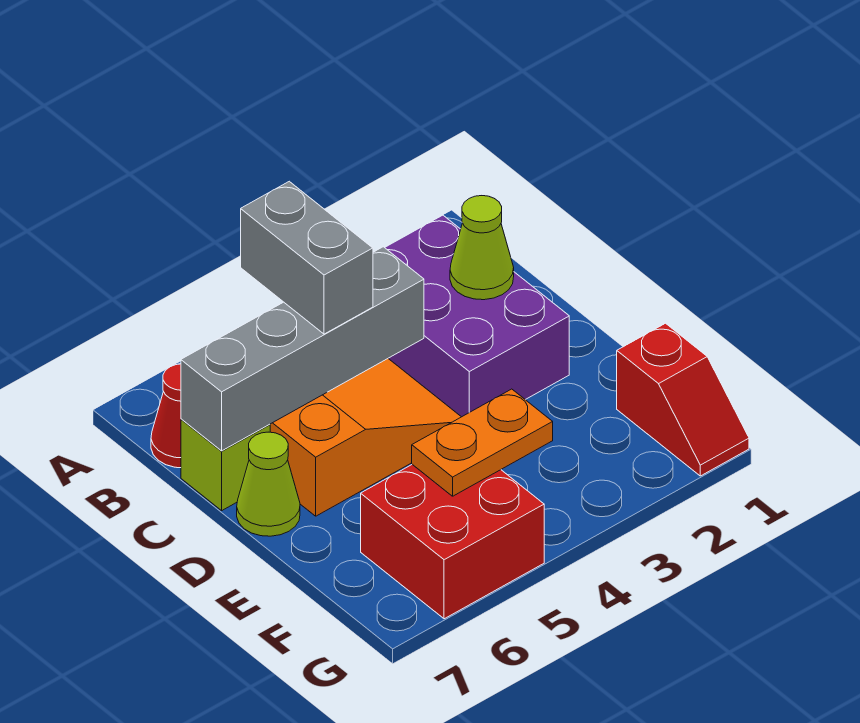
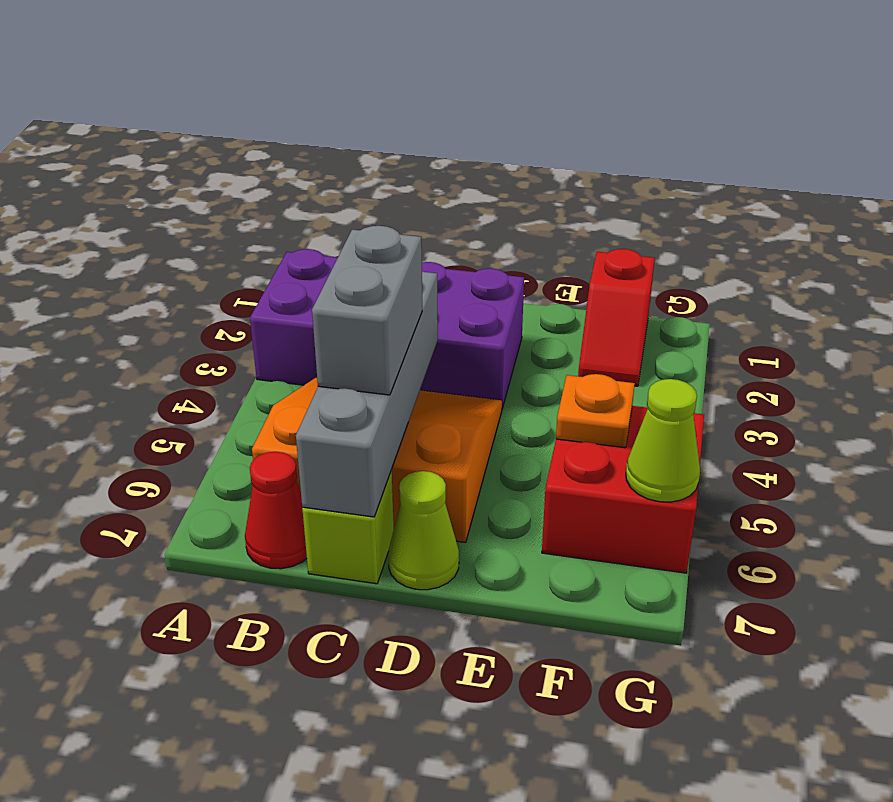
purple 2x3 brick [385,215,569,417] -> purple 2x4 brick [250,249,524,408]
grey 1x2 brick [241,181,373,334] -> grey 1x2 brick turned to [312,226,422,395]
lime 1x1 cone [450,196,514,300] -> lime 1x1 cone moved to [626,379,700,502]
red 1x2 slope [617,323,749,476] -> red 1x2 slope turned to [578,249,655,386]
orange 1x2 plate [412,389,553,496] -> orange 1x1 plate [556,374,635,448]

